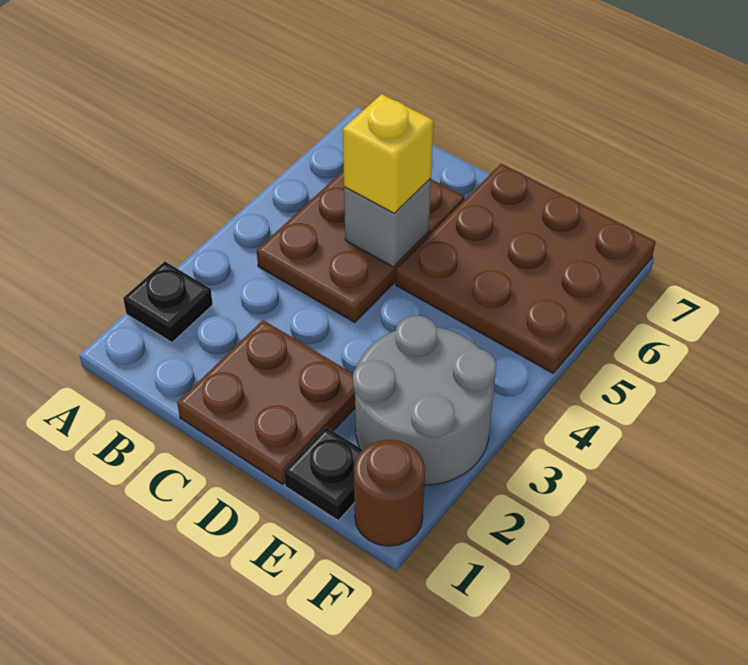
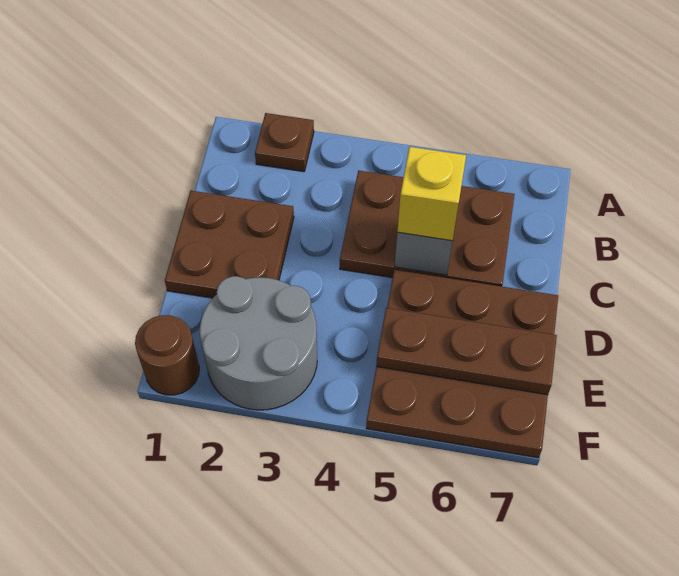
black 1x1 plate [123,261,213,342] -> brown 1x1 plate [255,113,314,172]
black 1x1 plate [284,427,363,520] -> none
none -> brown 1x3 plate [376,308,557,395]

